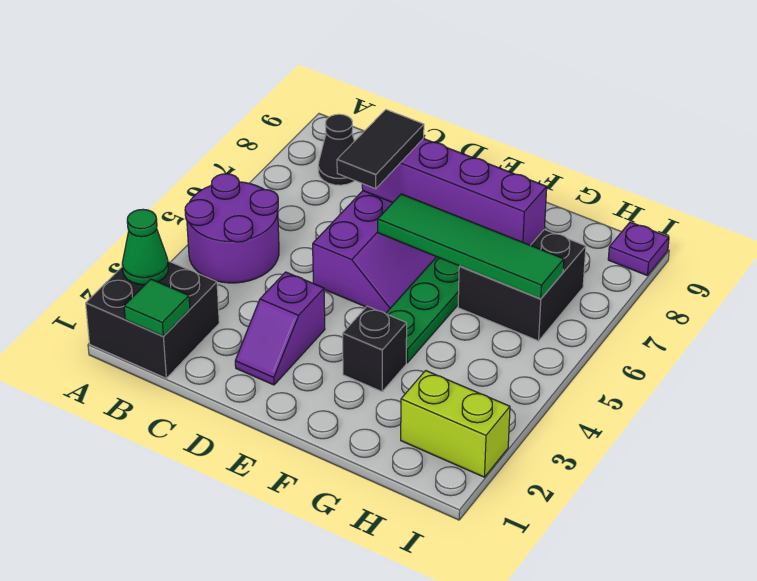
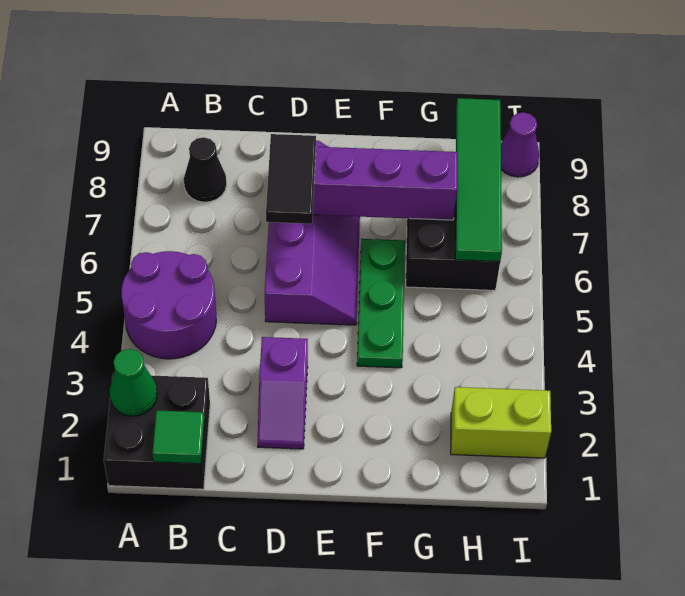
green 1x4 tile [378,194,564,299] -> green 1x4 tile turned to [455,98,502,262]
black 1x1 brick [343,306,407,391] -> none
purple 1x1 plate [608,222,669,276] -> purple 1x1 cone [501,112,540,177]

